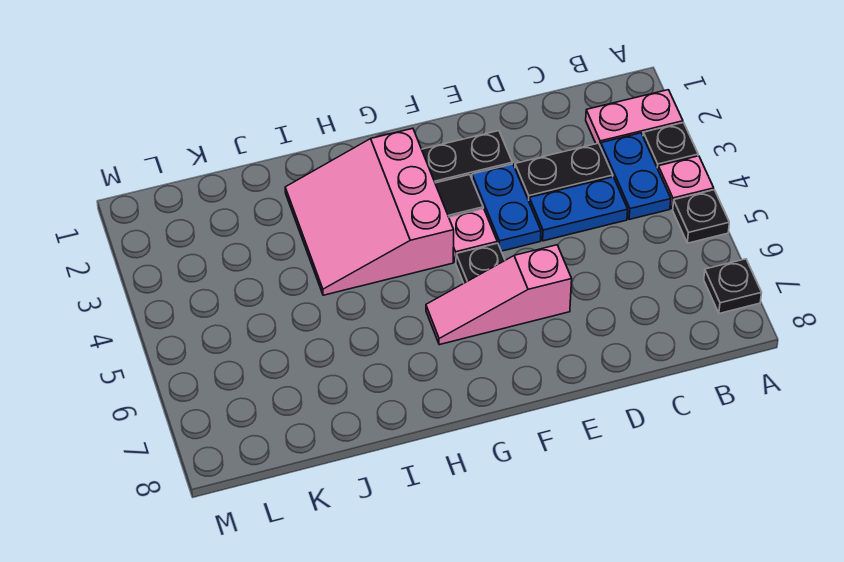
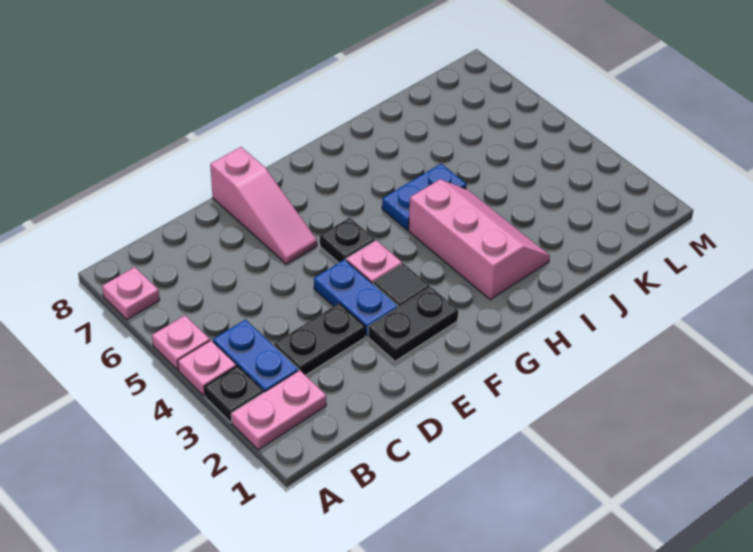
black 1x1 plate [673,190,729,243] -> pink 1x1 plate [152,316,210,370]
black 1x1 plate [704,259,762,314] -> pink 1x1 plate [102,267,160,320]
blue 1x2 plate [529,177,628,241] -> blue 1x2 plate moved to [382,164,467,230]
pink 1x3 slope [426,245,572,345] -> pink 1x3 slope turned to [210,147,317,264]
pink 3x3 slope [285,128,454,295] -> pink 2x3 slope [409,179,550,300]

